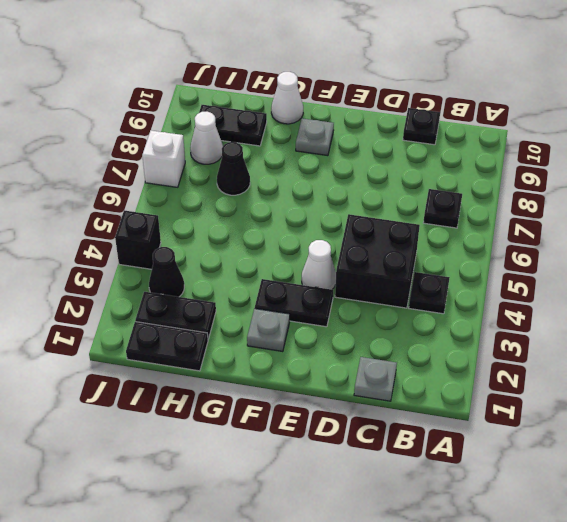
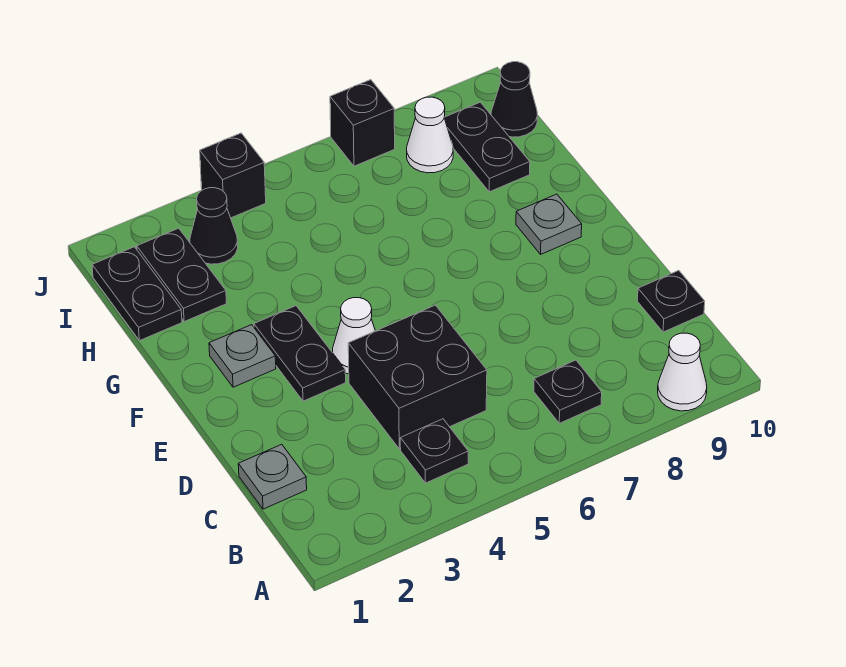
white 1x1 cone [271,72,303,124] -> white 1x1 cone moved to [658,333,707,411]
black 1x1 cone [217,142,250,195] -> black 1x1 cone moved to [491,62,538,137]
white 1x1 brick [142,131,185,187] -> black 1x1 brick [330,80,395,166]

